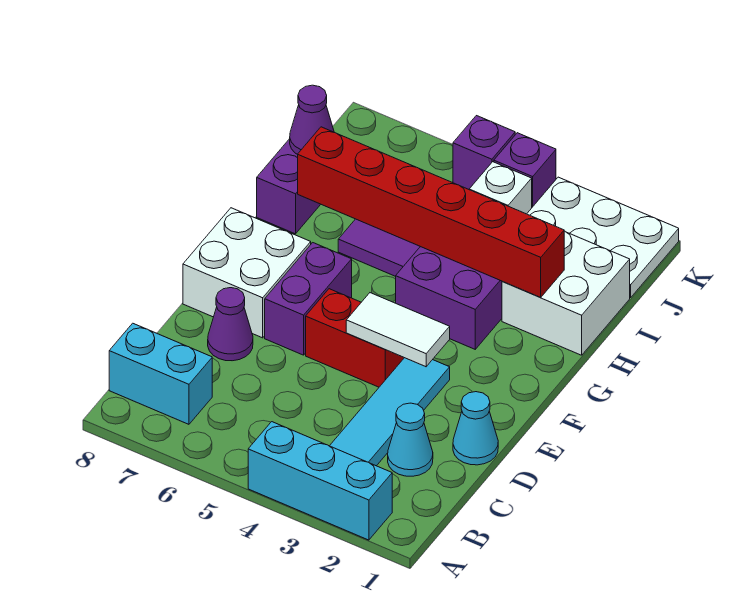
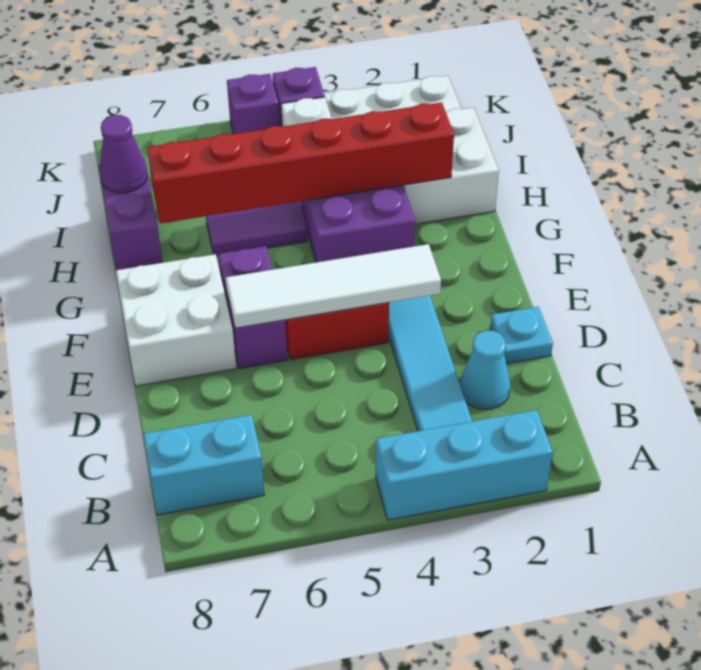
cyan 1x1 cone [453,392,498,465] -> cyan 1x1 plate [490,307,553,364]
purple 1x1 cone [208,288,253,361] -> none
white 1x2 tile [346,293,450,367] -> white 1x4 tile [226,244,441,328]

